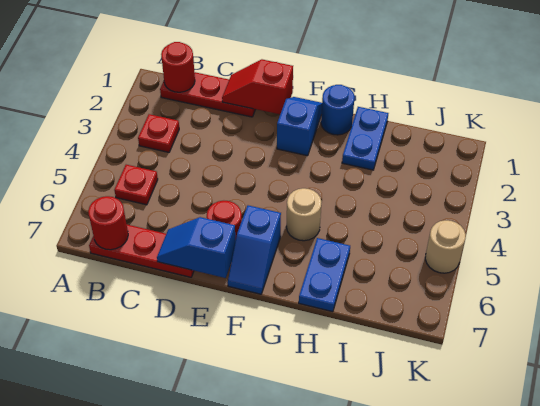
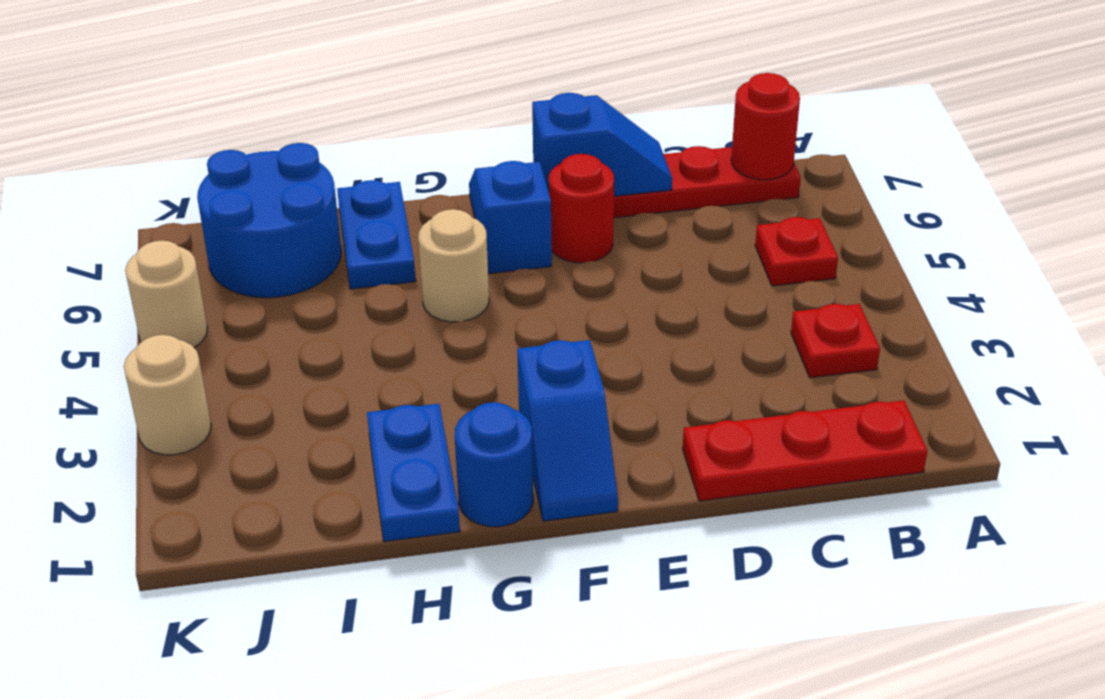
red 1x1 round brick [161,42,195,92] -> none
red 1x2 slope [222,59,293,114] -> none
none -> blue 2x2 round brick [197,143,341,298]
none -> tan 1x1 round brick [124,335,211,455]

